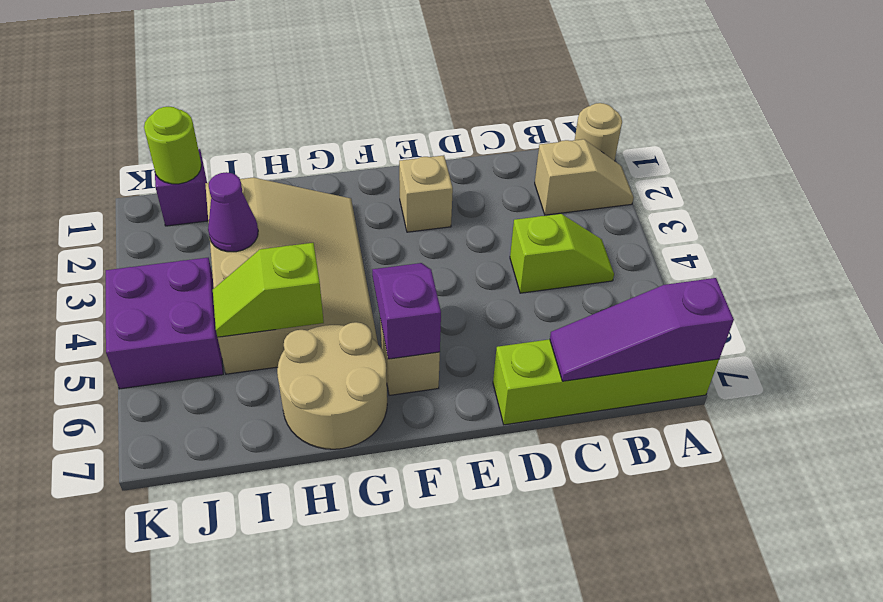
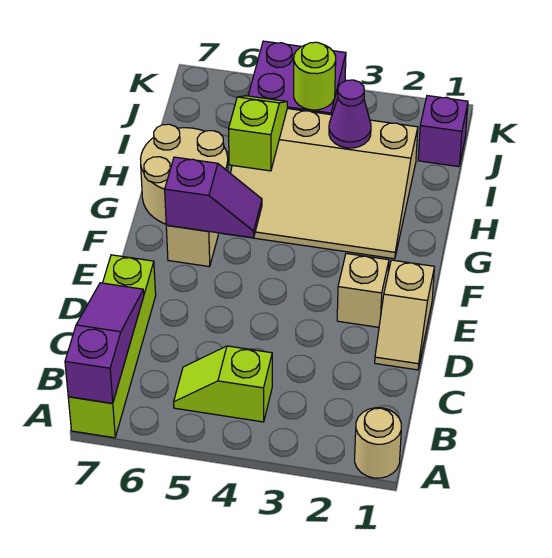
tan 1x2 slope [535,139,634,215] -> tan 1x2 slope moved to [375,260,434,370]
lime 1x2 slope [510,214,614,293] -> lime 1x2 slope turned to [174,346,272,422]
lime 1x1 round brick [144,107,201,184] -> lime 1x1 round brick moved to [294,42,336,110]

